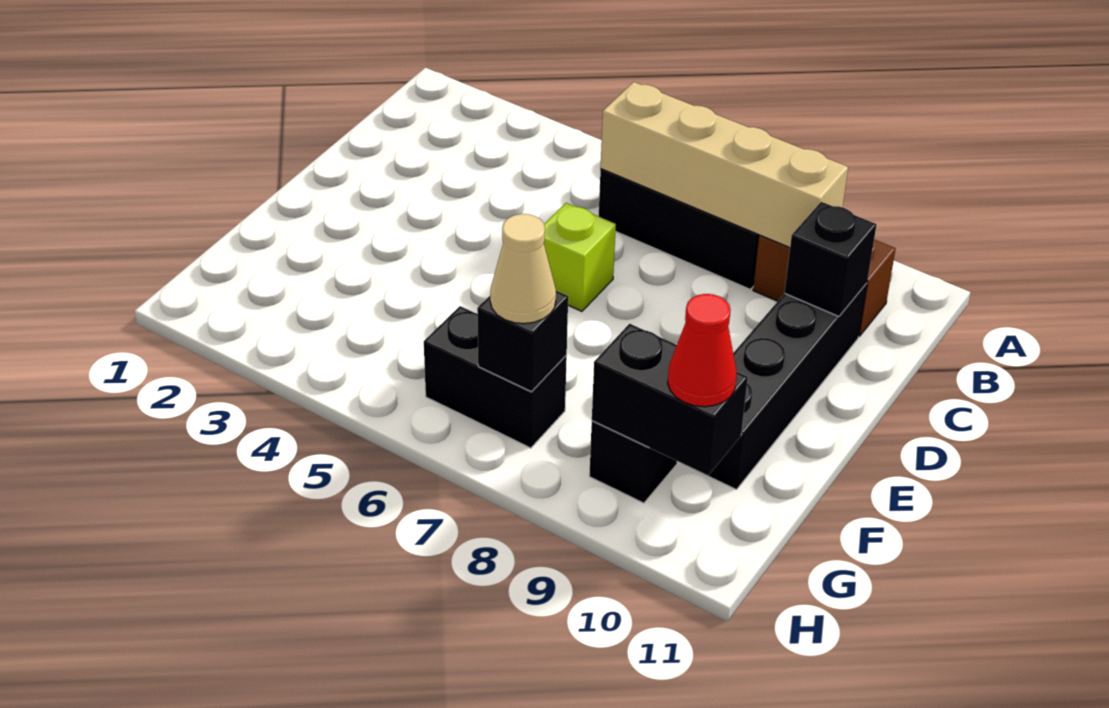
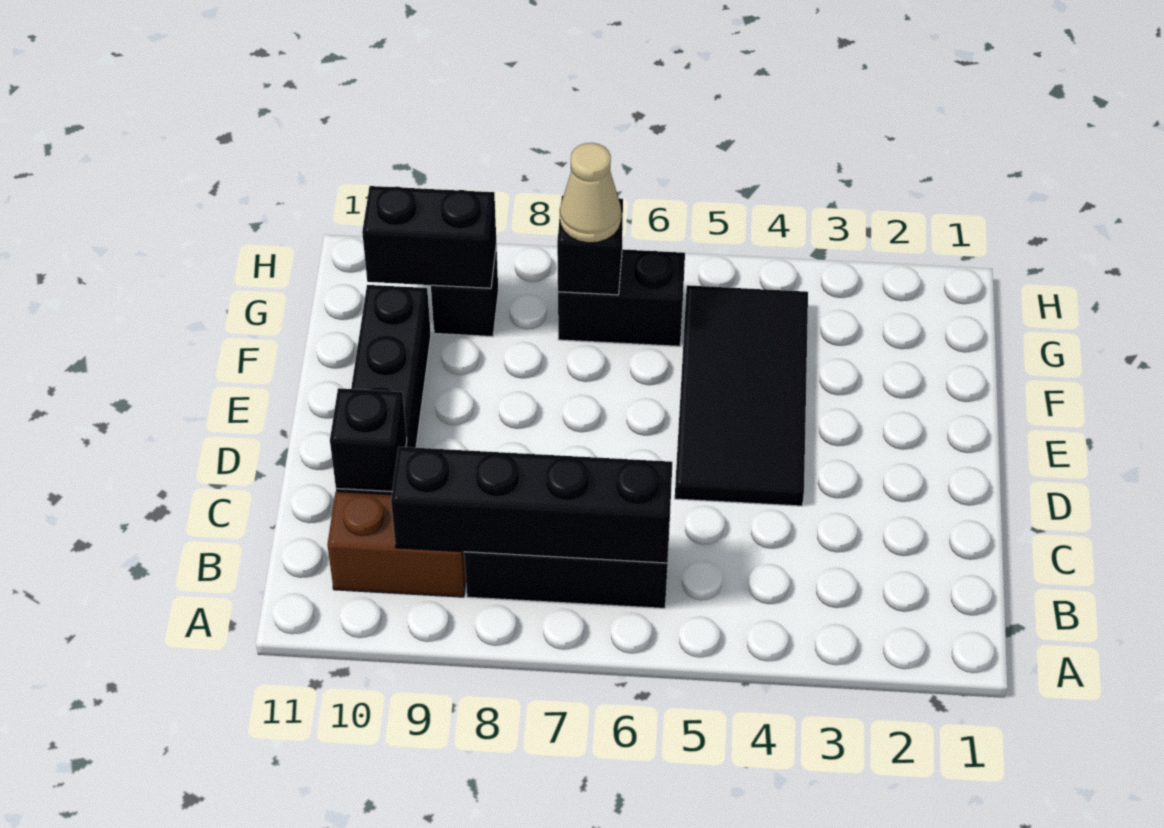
tan 1x4 brick [601,82,848,248] -> black 1x4 brick [391,447,672,563]
none -> black 2x4 tile [675,285,808,506]
lime 1x1 brick [544,203,616,311] -> none
red 1x1 cone [668,294,737,407] -> none

